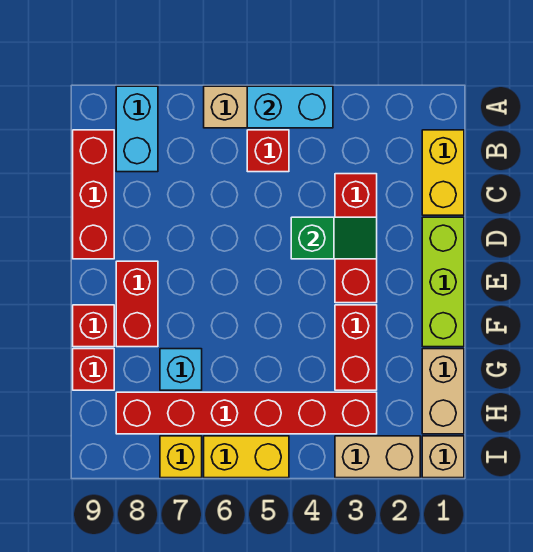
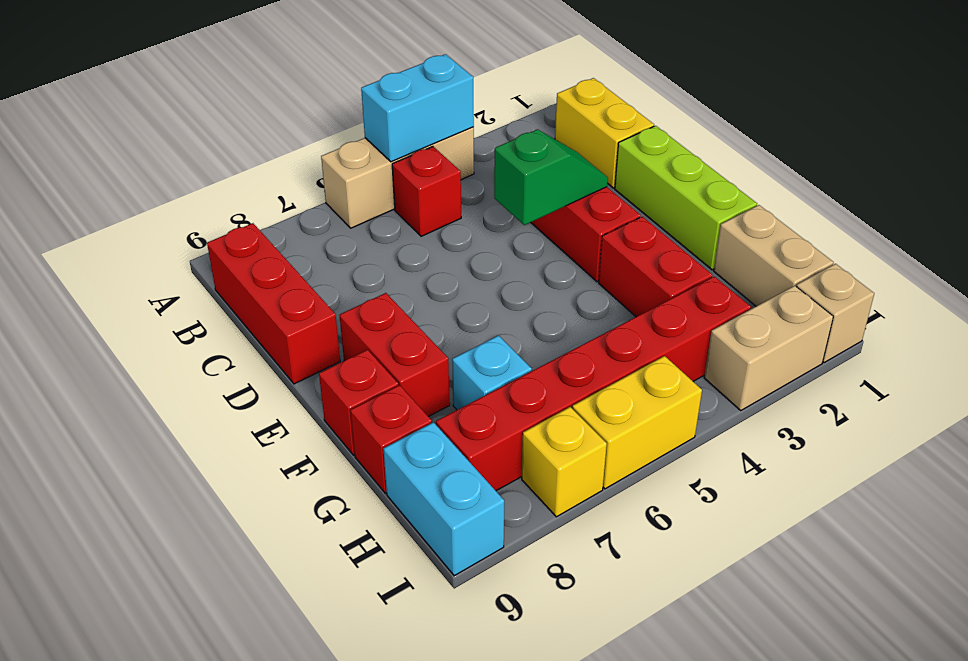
cyan 1x2 brick [116,86,158,172] -> cyan 1x2 brick moved to [384,422,504,576]

